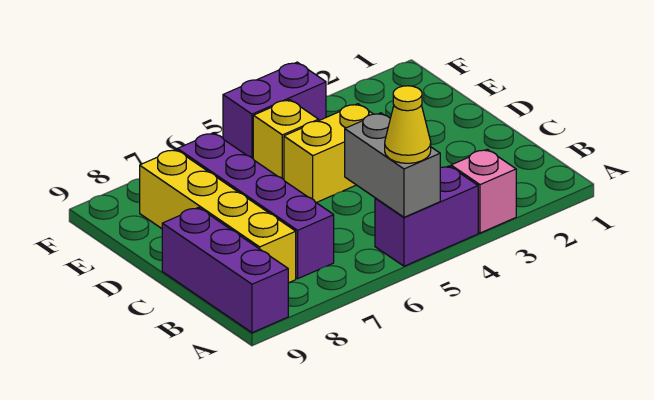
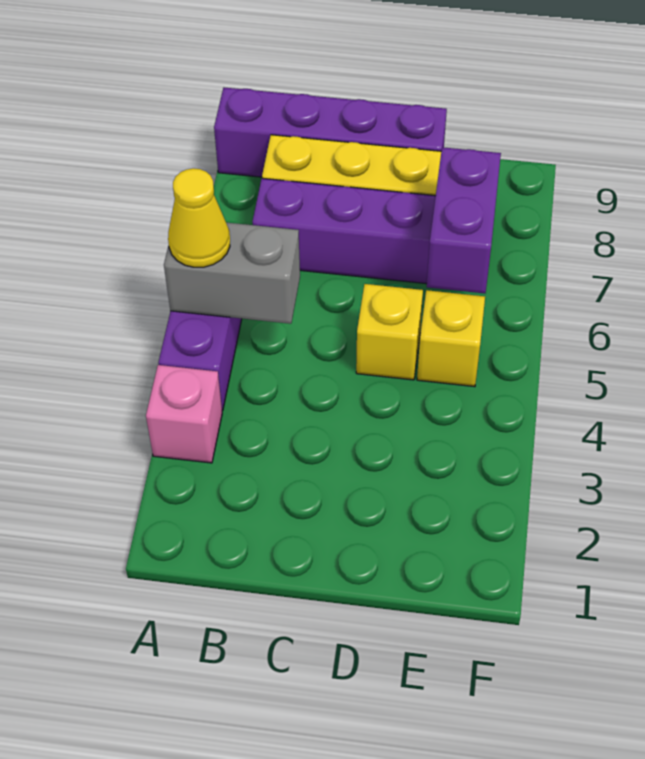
purple 1x3 brick [162,208,288,333] -> purple 1x4 brick [214,88,447,177]
yellow 1x2 brick [284,104,373,203] -> yellow 1x1 brick [356,284,423,380]
purple 1x2 brick [223,62,326,158] -> purple 1x2 brick moved to [427,147,501,293]

